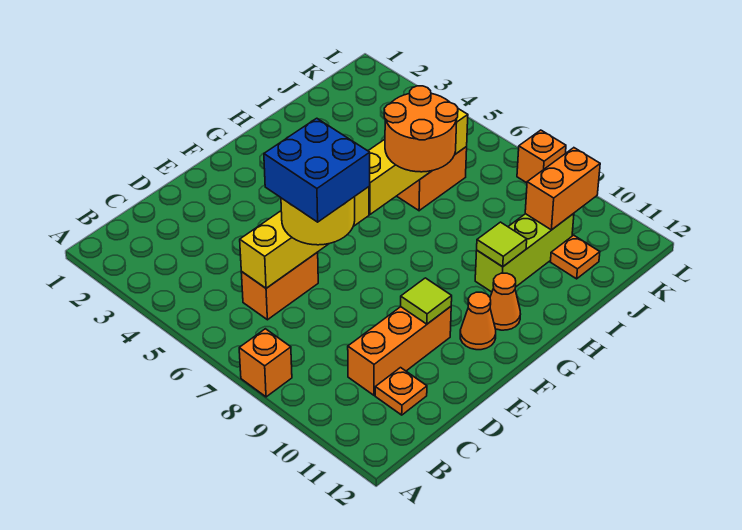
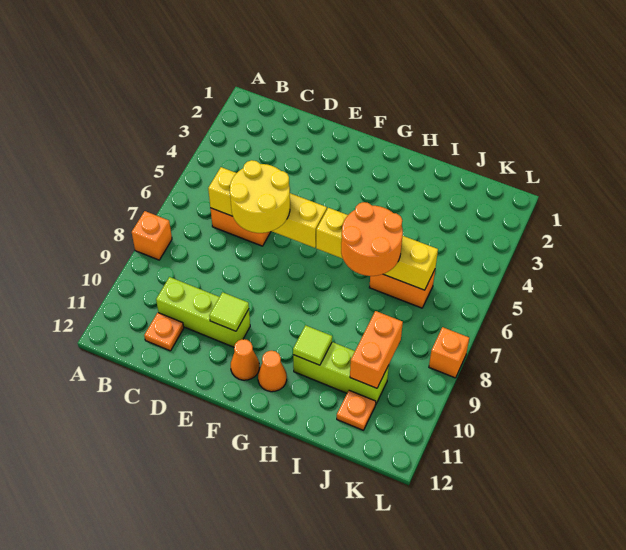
orange 1x3 brick [348,307,451,395] -> lime 1x3 brick [156,277,250,347]
blue 2x2 brick [264,118,370,222] -> none
orange 1x2 brick [525,148,600,230] -> orange 1x2 brick turned to [350,311,403,388]

